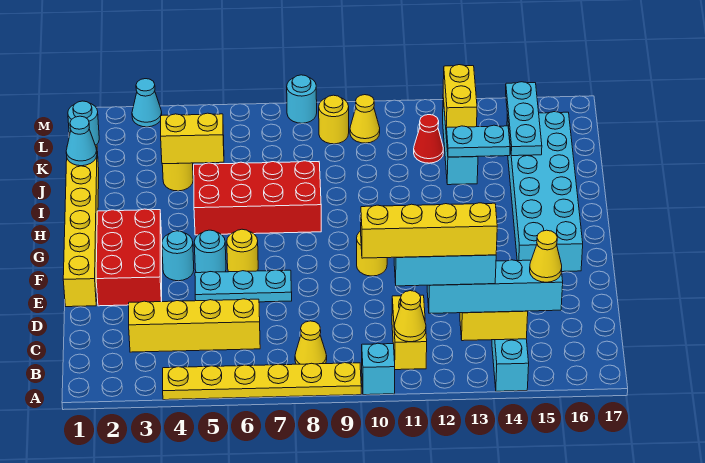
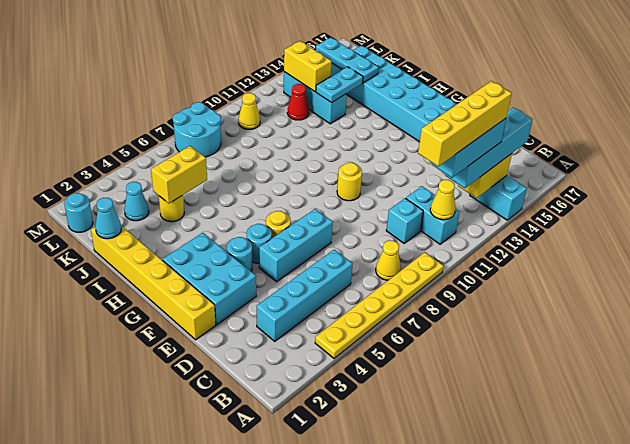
cyan 1x1 brick [362,343,395,395] -> cyan 1x1 brick moved to [386,198,423,243]
yellow 1x2 brick [392,295,427,370] -> cyan 1x2 brick [406,186,460,244]
yellow 1x1 cone [530,230,562,282] -> none
yellow 1x4 brick [129,299,260,352] -> cyan 1x4 brick [257,250,353,341]
red 2x3 brick [96,209,162,306] -> cyan 2x3 brick [162,233,256,324]
cyan 1x3 plate [195,270,292,302] -> cyan 1x3 brick [259,209,333,282]
red 2x4 brick [194,161,321,235] -> none
yellow 1x1 round brick [319,95,349,144] -> none
cyan 1x1 cone [132,79,162,127] -> cyan 1x1 cone moved to [124,182,149,221]
cyan 1x1 round brick [287,75,317,123] -> cyan 2x2 round brick [173,102,221,157]

